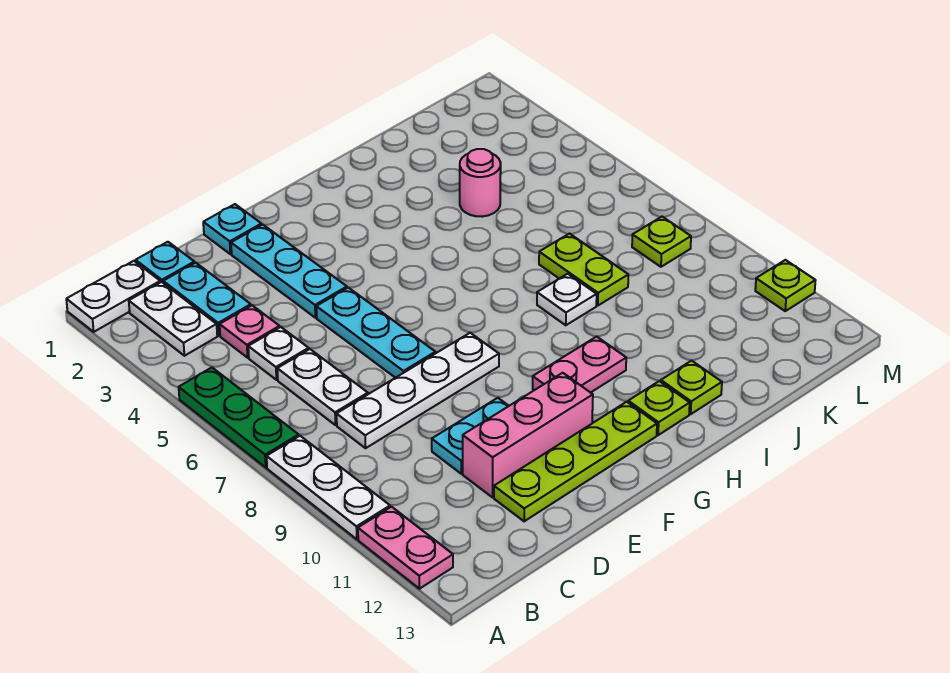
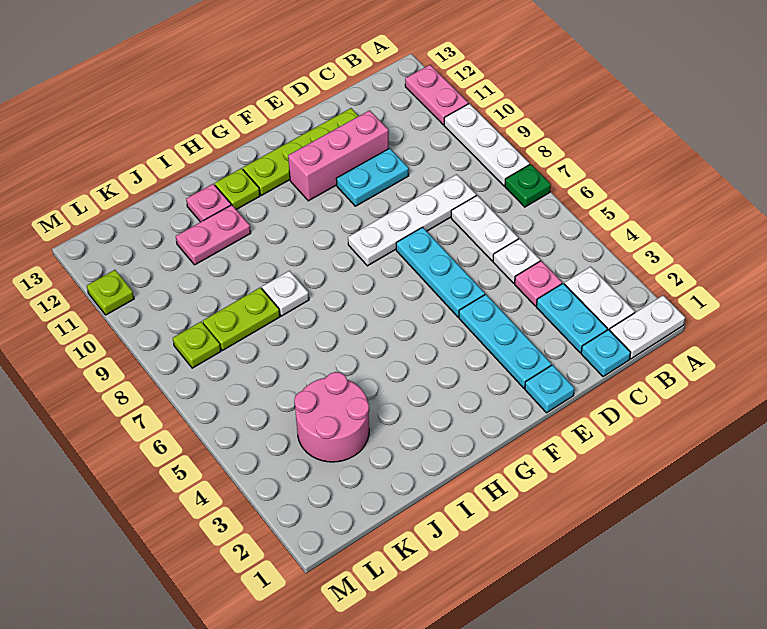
green 1x3 plate [179,368,299,467] -> green 1x1 plate [505,164,551,207]
pink 1x2 plate [533,337,626,393] -> pink 1x2 plate moved to [176,205,251,265]
lime 1x1 plate [661,361,722,414] -> pink 1x1 plate [186,184,231,222]
pink 1x1 round brick [460,149,501,217] -> pink 2x2 round brick [294,372,369,462]
lime 1x2 plate [539,234,628,306] -> lime 1x2 plate turned to [203,287,280,350]

